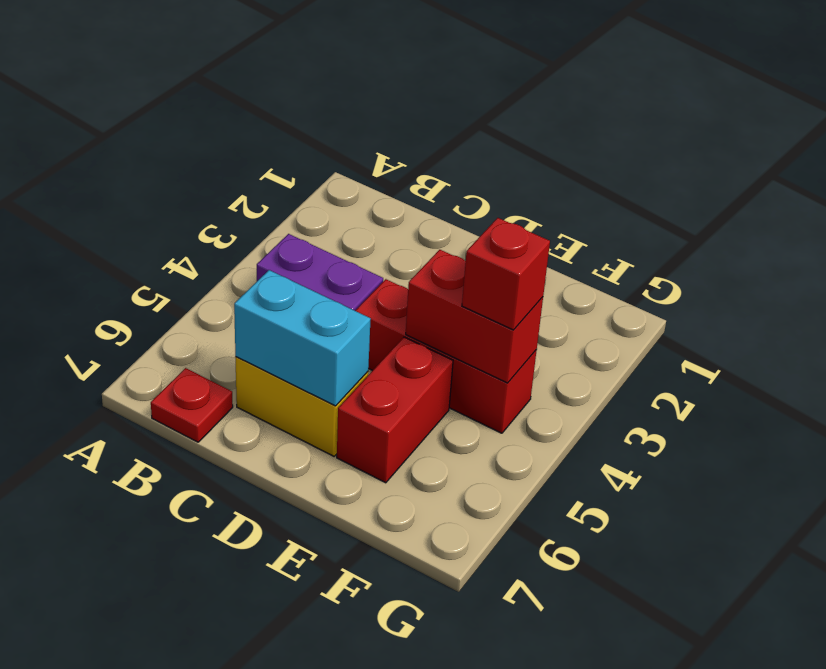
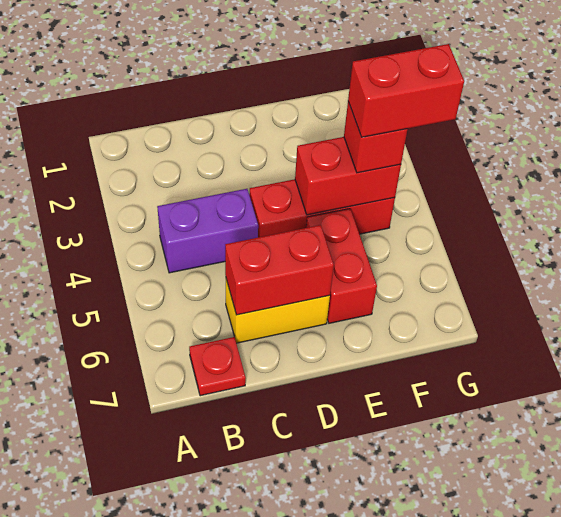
cyan 1x2 brick [234,270,371,406] -> red 1x2 brick [225,225,334,315]
none -> red 1x2 brick [348,44,464,137]

